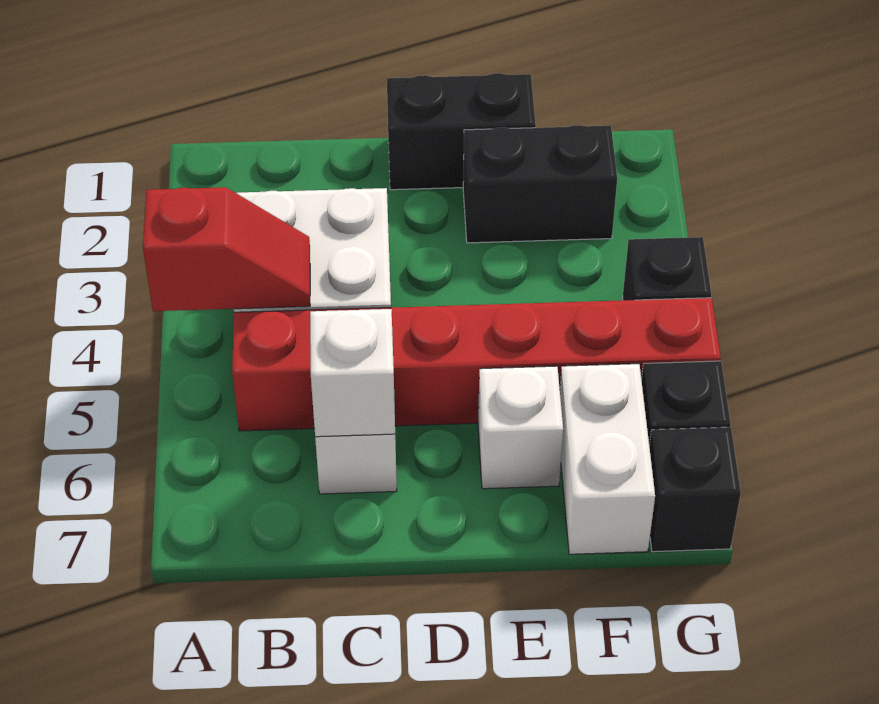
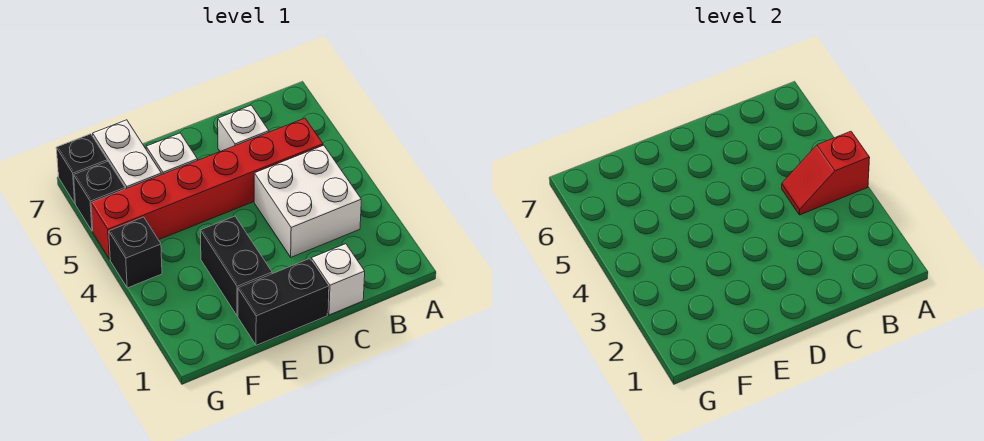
white 1x1 brick [310,309,395,437] -> white 1x1 brick moved to [311,244,365,315]
black 1x2 brick [463,125,617,243] -> black 1x2 brick turned to [200,216,272,316]

